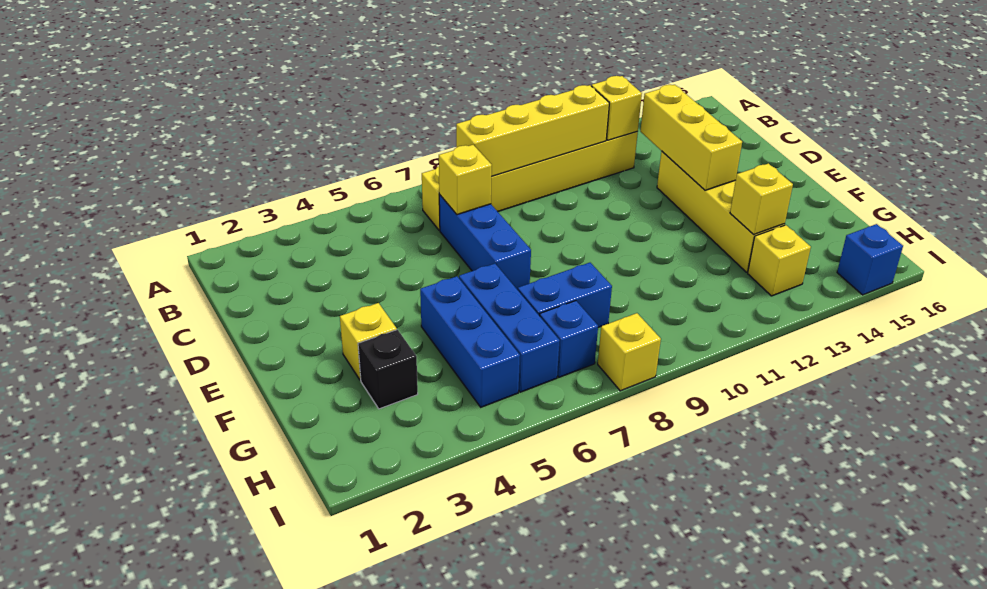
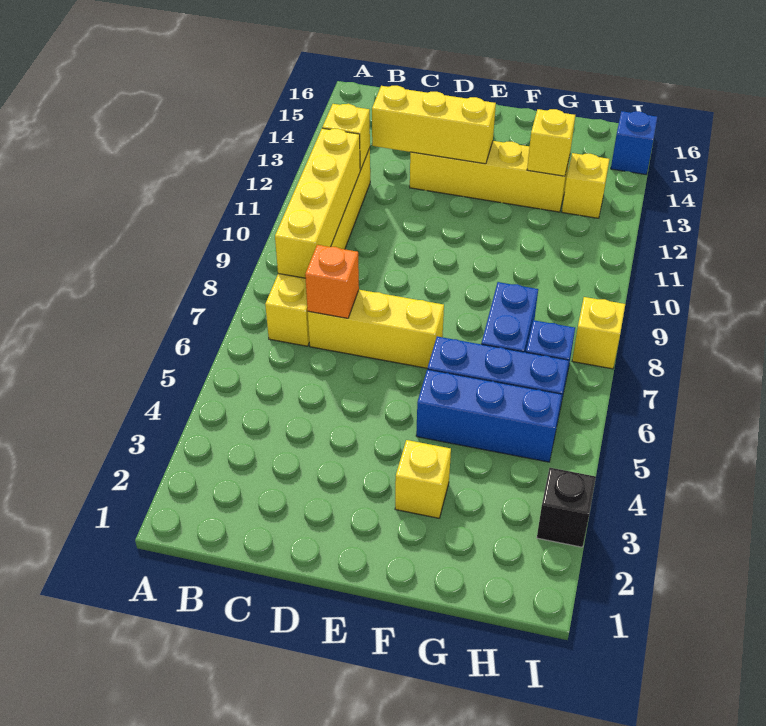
blue 1x3 brick [439,195,531,290] -> yellow 1x3 brick [308,290,444,368]
yellow 1x1 brick [439,145,492,215] -> orange 1x1 brick [305,245,359,318]
black 1x1 brick [358,330,418,409] -> black 1x1 brick moved to [537,468,596,547]

